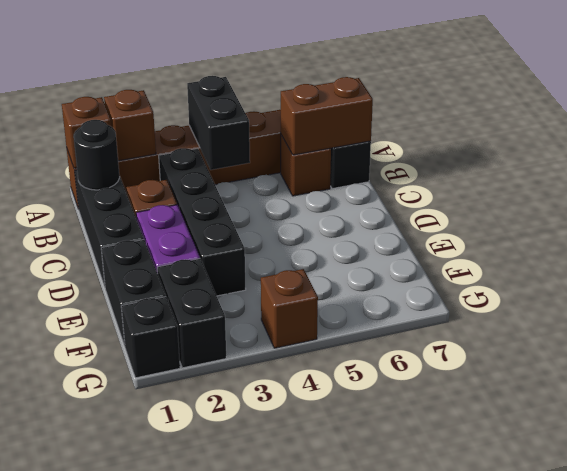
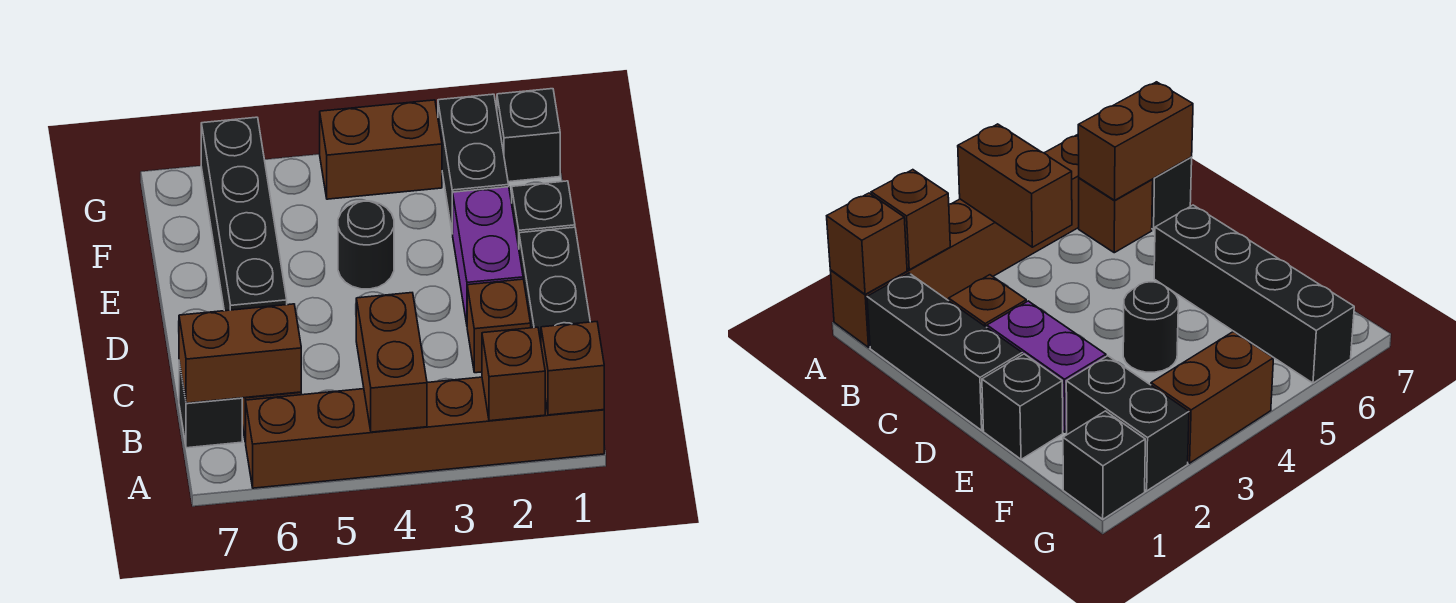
black 1x2 brick [187,76,250,170] -> brown 1x2 brick [356,293,427,432]
black 1x1 round brick [74,120,120,190] -> black 1x1 round brick moved to [338,201,394,289]
black 1x4 brick [159,148,246,296] -> black 1x4 brick moved to [201,117,287,311]
black 1x2 brick [101,240,166,346] -> black 1x1 brick [512,181,575,247]
brown 1x1 brick [261,269,318,348] -> brown 1x2 brick [320,100,442,199]

